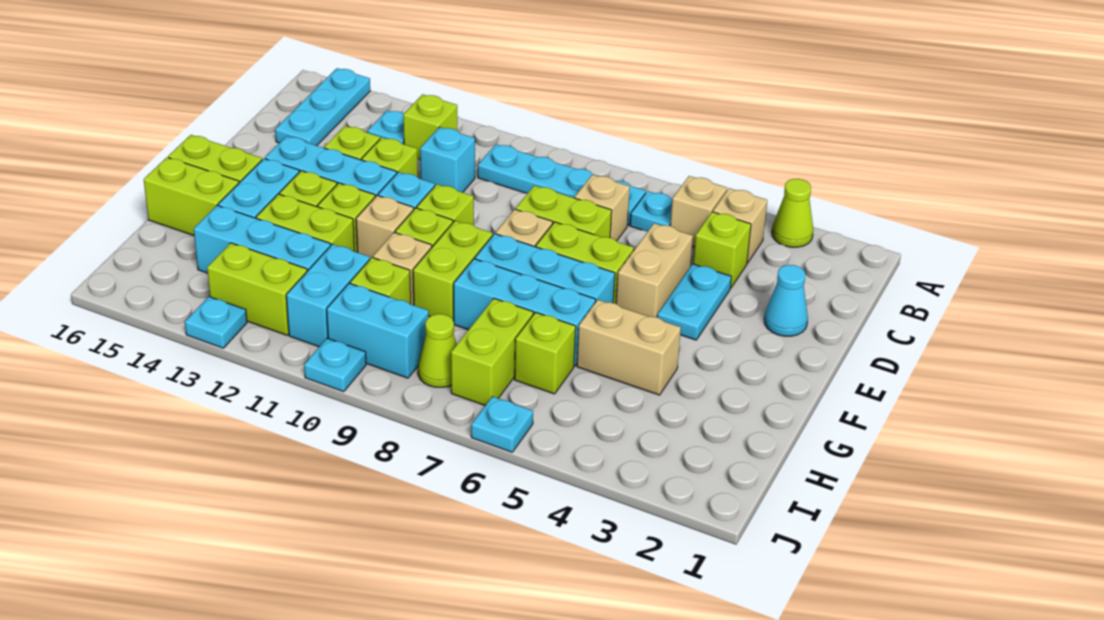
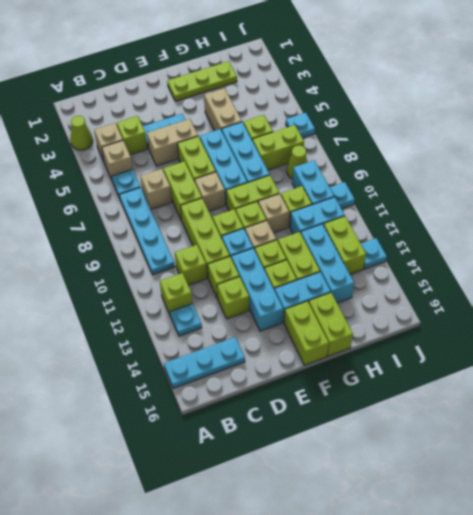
cyan 1x1 brick [420,127,475,192] -> lime 1x1 brick [175,245,207,285]
cyan 1x1 cone [764,265,808,336] -> none
none -> lime 1x3 brick [181,198,230,278]
none -> lime 1x3 plate [167,61,237,101]

